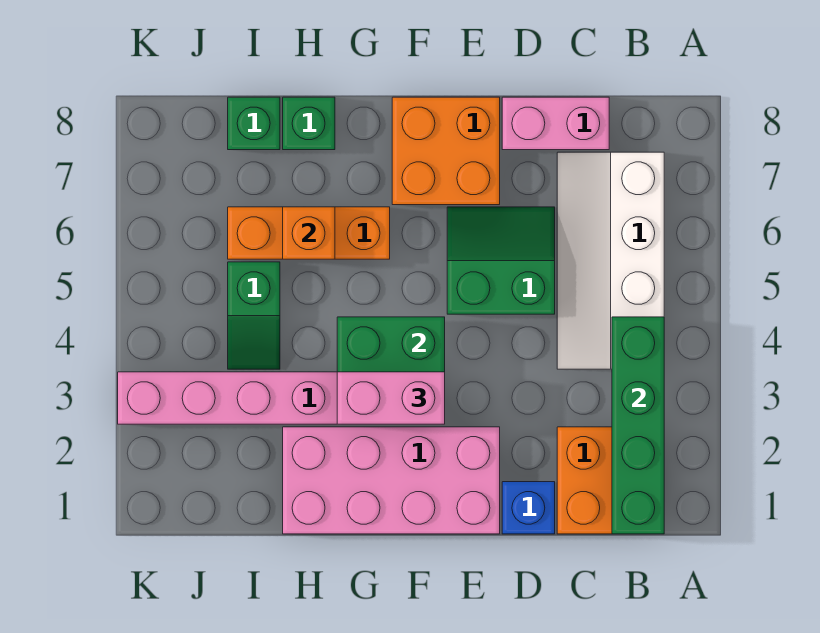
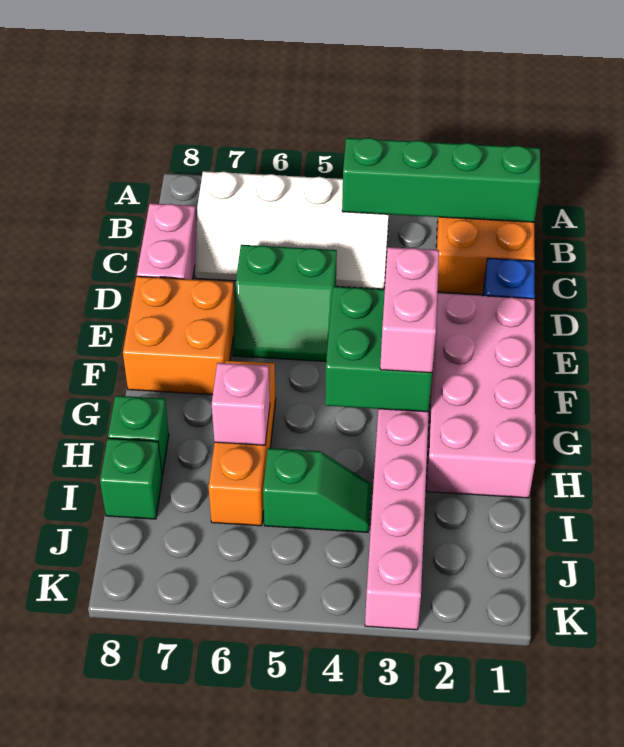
green 2x2 slope [447,207,555,314] -> green 2x2 slope turned to [233,245,337,361]
orange 1x1 brick [283,207,335,259] -> pink 1x1 brick [212,363,270,445]

